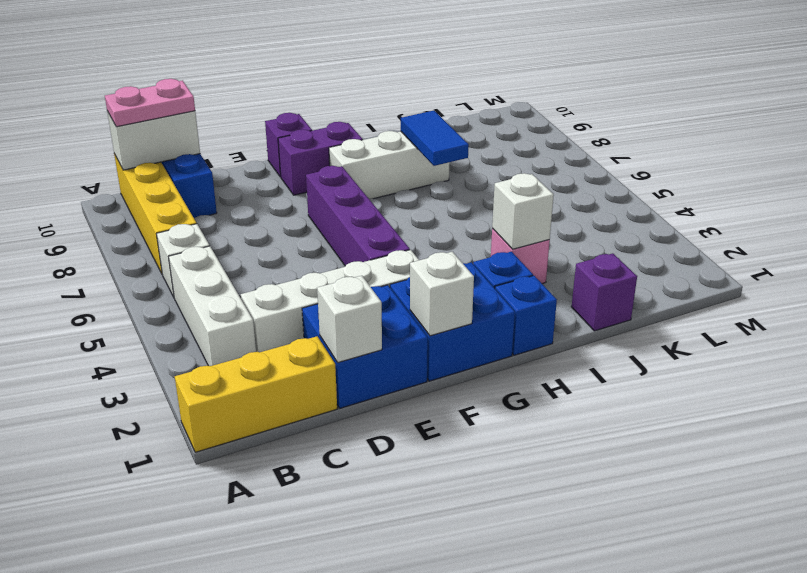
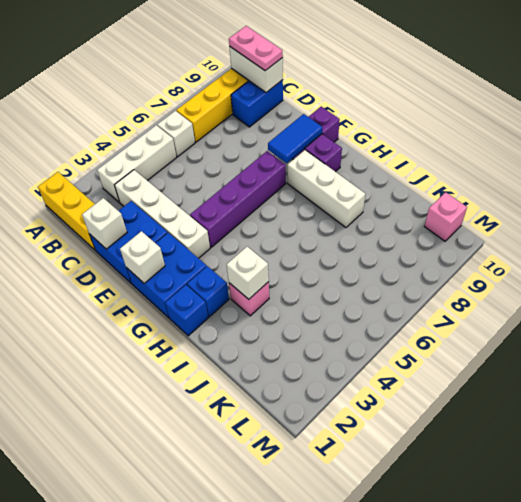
blue 1x2 tile [401,111,469,166] -> blue 1x2 tile moved to [268,114,322,163]
purple 1x1 brick [572,253,637,331] -> none
none -> pink 1x1 brick [424,192,467,241]

